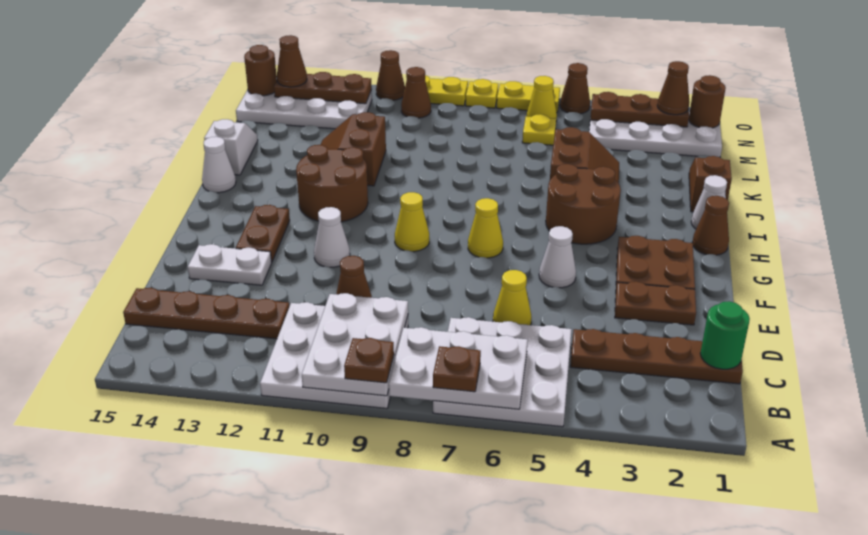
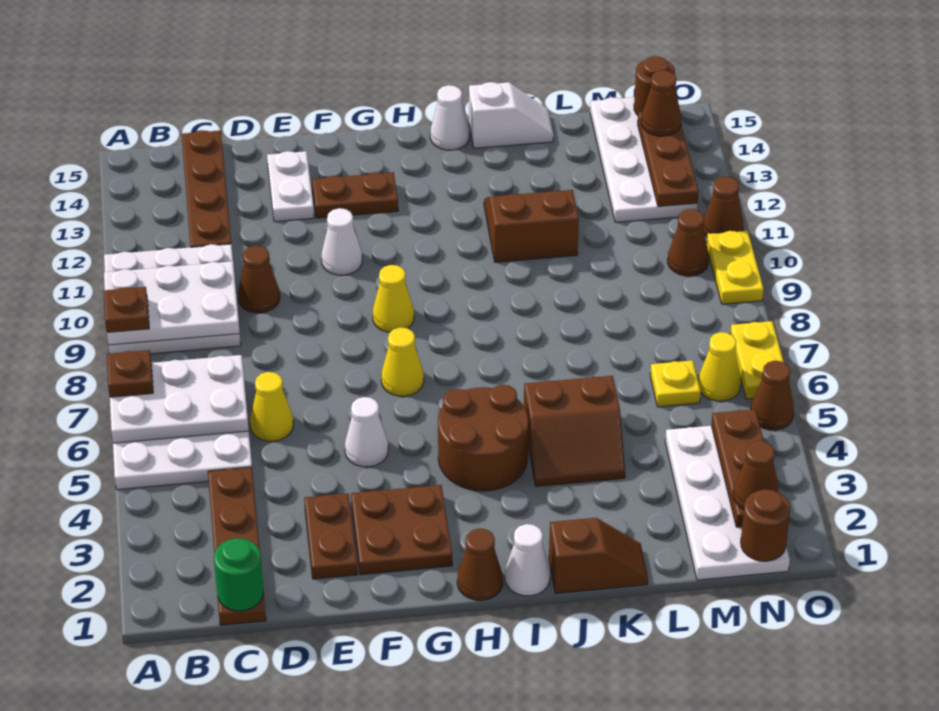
white 2x3 plate [389,327,528,409] -> white 2x3 plate turned to [110,355,249,443]
brown 2x2 round brick [296,145,368,222] -> none
yellow 1x1 plate [466,79,498,108] -> none

